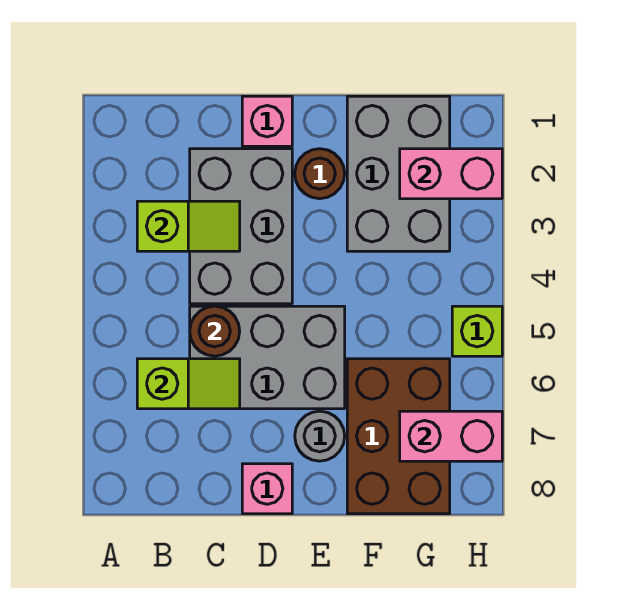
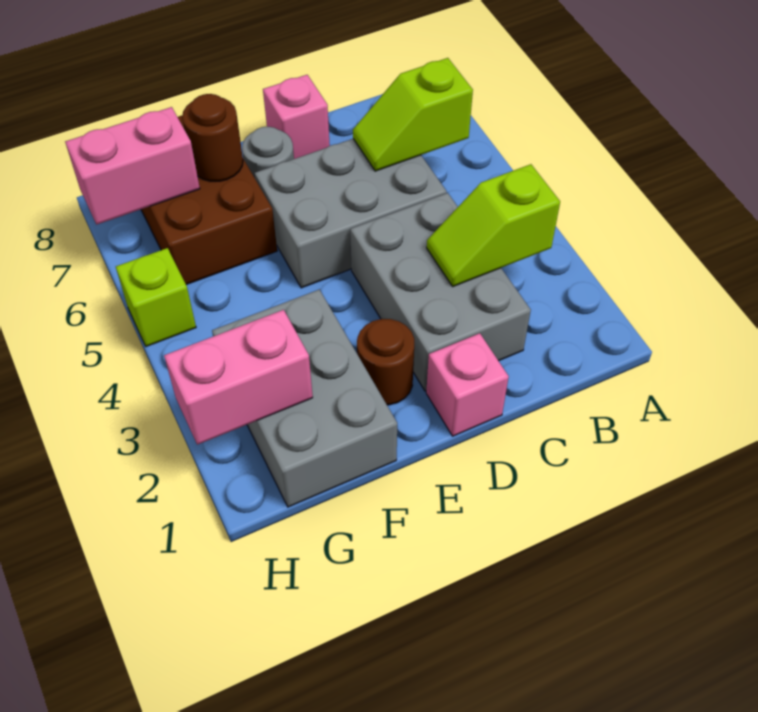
brown 1x1 round brick [190,306,240,356] -> brown 1x1 round brick moved to [182,94,243,181]

